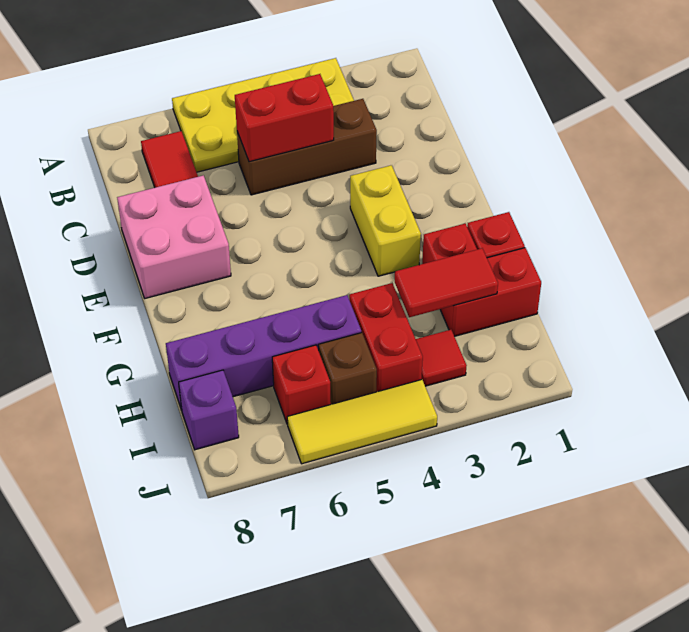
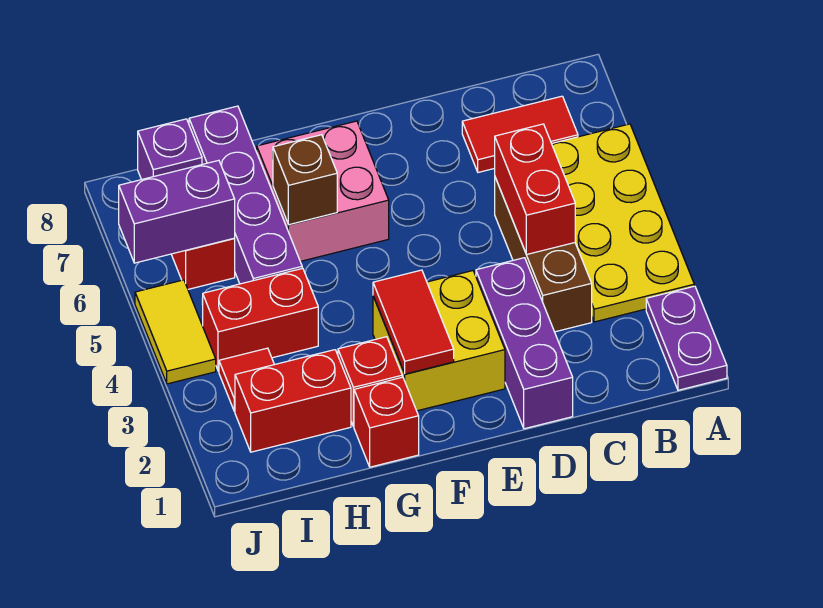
none -> purple 1x2 plate [646,286,727,390]
none -> purple 1x3 brick [476,258,573,429]
pink 2x2 brick [117,175,231,298] -> pink 2x2 brick moved to [257,121,389,261]
yellow 1x2 brick [350,165,421,276] -> yellow 2x2 brick [373,271,505,411]
red 1x2 brick [440,248,541,336] -> red 1x2 brick turned to [235,350,351,452]
red 1x2 tile [395,248,498,317] -> red 1x2 tile moved to [373,270,454,374]
brown 1x1 brick [318,333,377,404] -> brown 1x1 brick moved to [273,135,337,225]
none -> purple 1x2 brick [119,160,235,263]
yellow 1x3 tile [287,380,437,464] -> yellow 1x2 tile [135,280,216,384]

